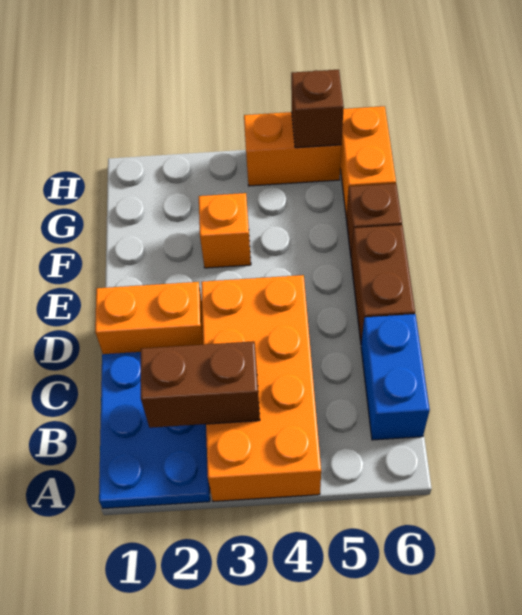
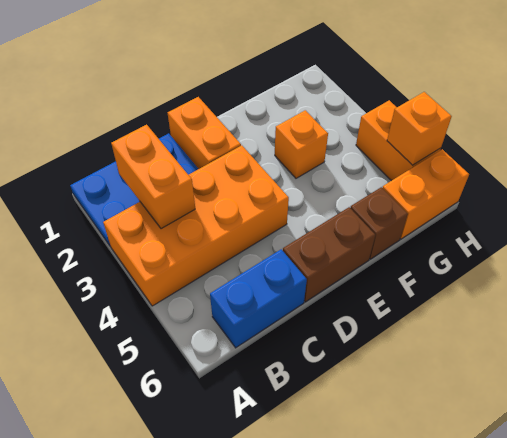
brown 1x2 brick [141,341,260,428] -> orange 1x2 brick [111,125,195,229]
brown 1x1 brick [291,70,344,148] -> orange 1x1 brick [387,92,452,165]

